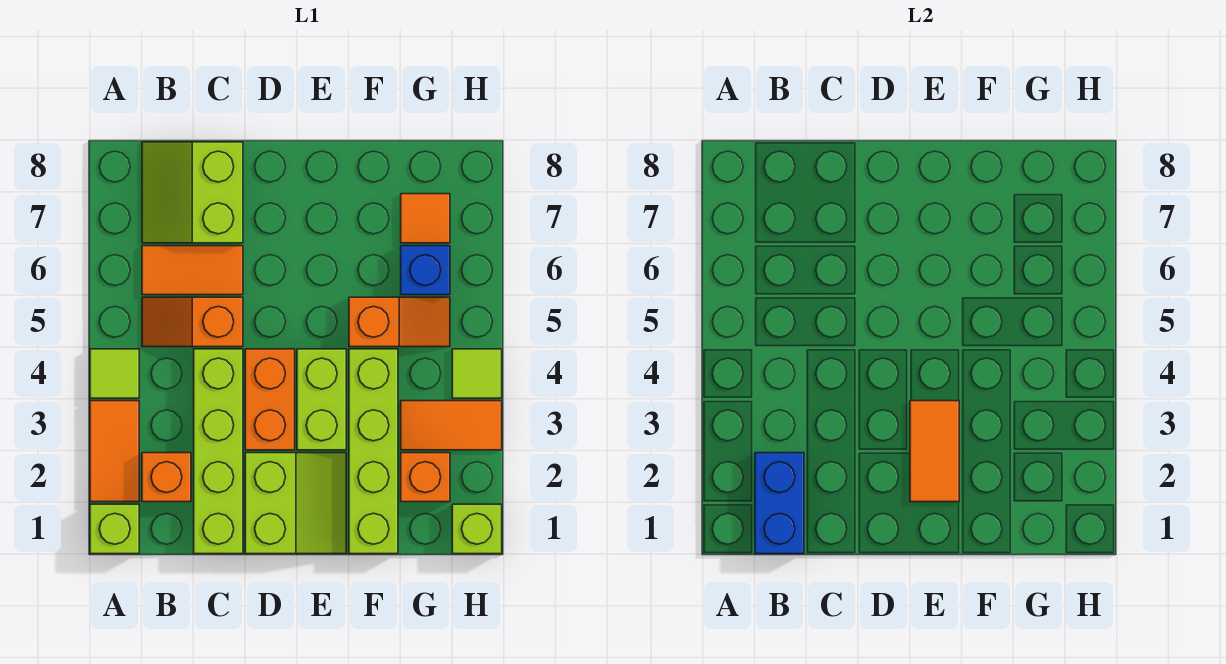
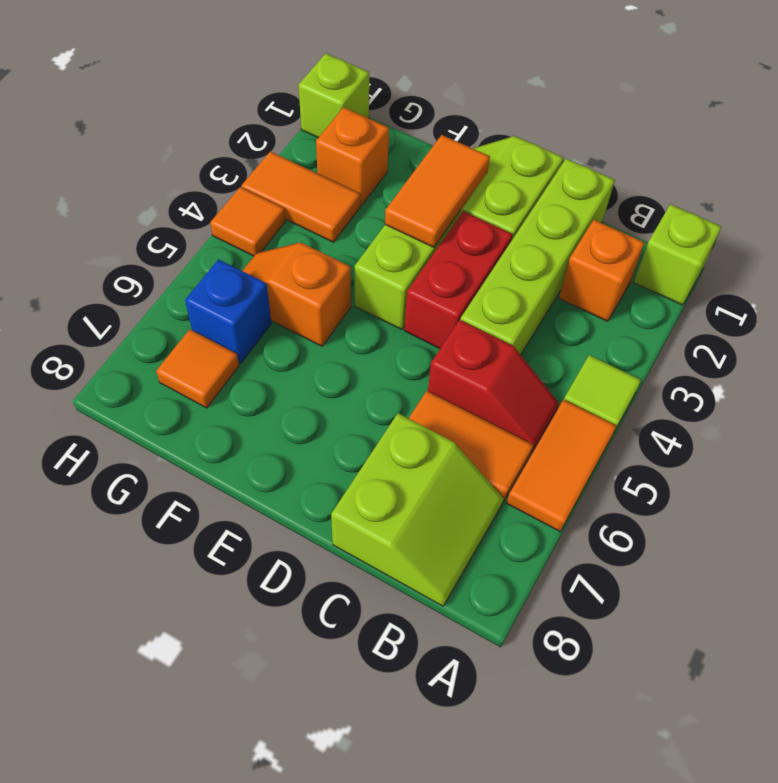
orange 1x2 tile [90,401,139,502] -> orange 1x2 tile moved to [507,400,616,532]
blue 1x2 brick [755,453,804,554] -> none
orange 1x2 slope [142,297,243,347] -> red 1x2 slope [428,320,559,453]
orange 1x2 brick [245,349,295,450] -> red 1x2 brick [404,211,513,349]
lime 1x4 brick [349,349,398,554] -> none
lime 1x1 tile [452,349,502,398] -> orange 1x1 tile [210,187,285,256]

